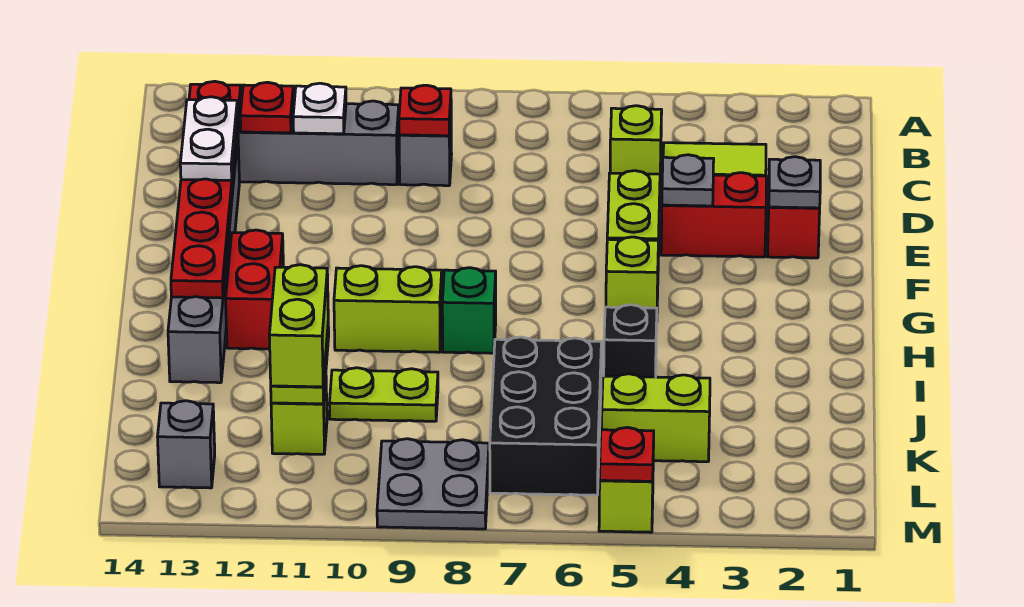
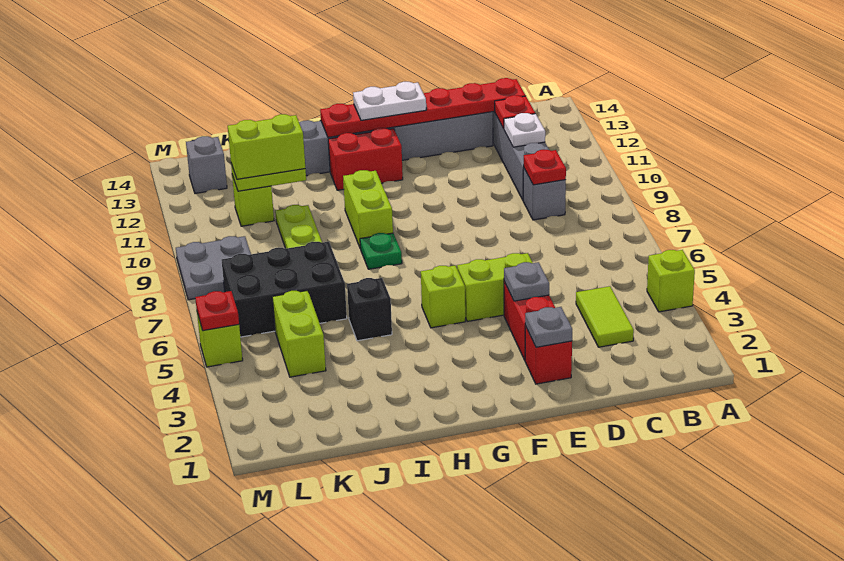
lime 1x1 brick [610,106,662,174] -> lime 1x1 brick moved to [647,250,695,312]
white 1x2 plate [180,97,238,180] -> white 1x2 plate moved to [353,82,426,120]
green 1x1 brick [442,268,496,353] -> green 1x1 plate [360,233,402,269]

